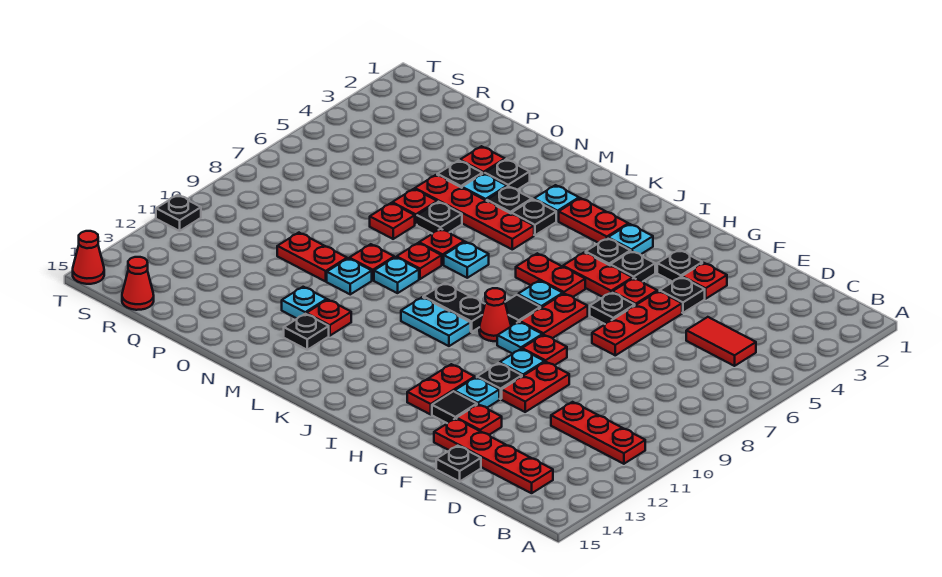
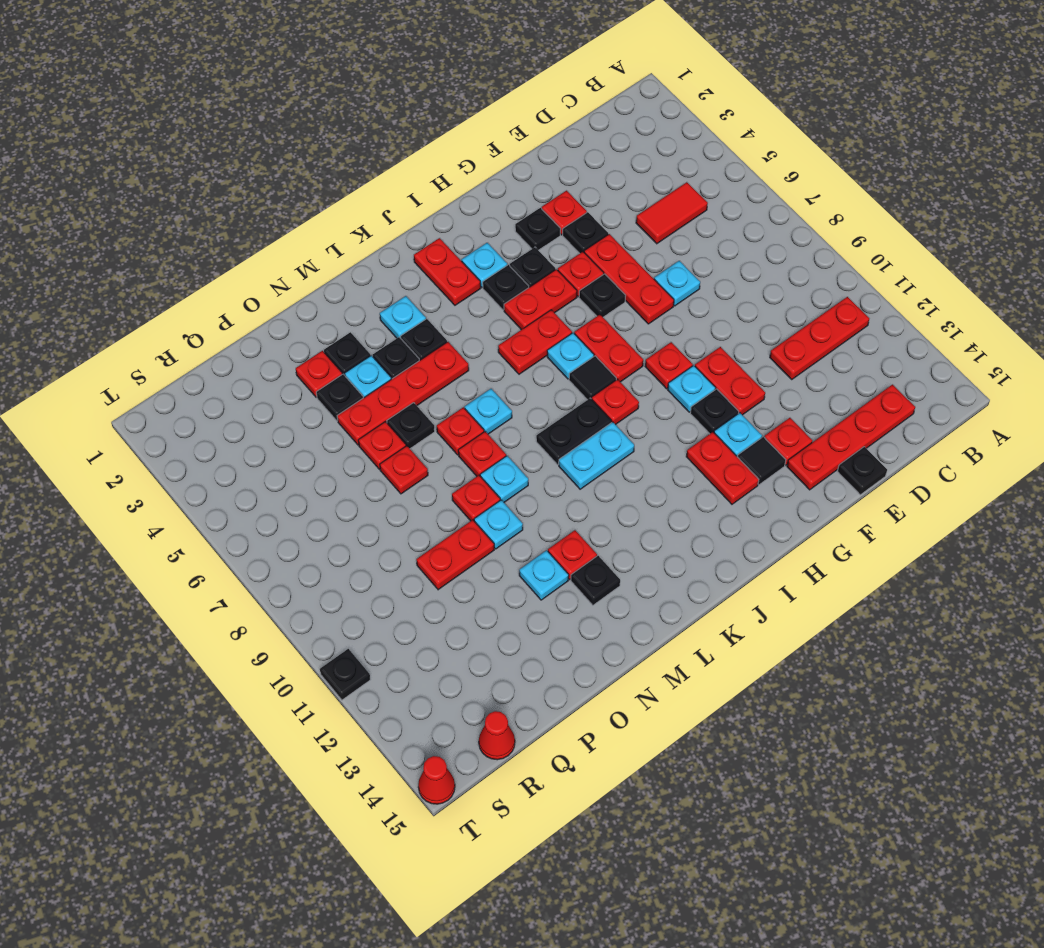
cyan 1x1 plate [497,322,542,354] -> cyan 1x1 plate moved to [654,261,700,306]
red 1x1 cone [479,288,511,341] -> red 1x1 plate [592,379,639,425]
red 1x2 plate [559,198,628,243] -> red 1x2 plate turned to [414,238,481,305]

